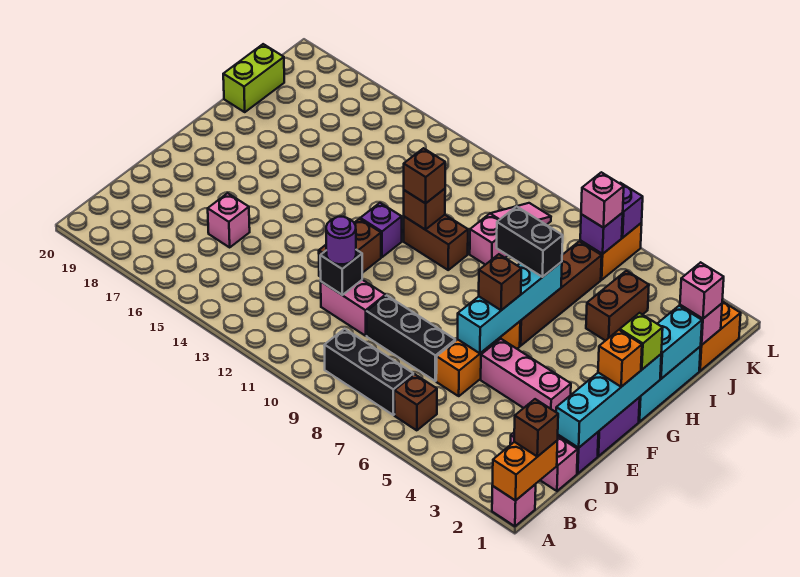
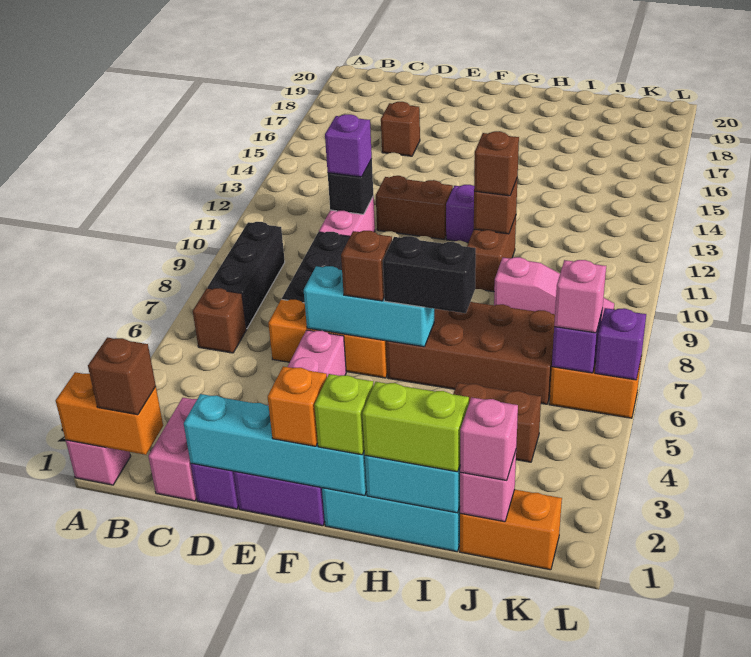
purple 1x1 round brick [326,217,356,264] -> purple 1x1 brick [325,114,372,177]
pink 1x1 brick [208,193,250,247] -> brown 1x1 brick [381,102,420,156]
cyan 1x4 brick [458,262,562,353] -> cyan 1x3 brick [304,266,434,347]
brown 1x4 brick [520,241,602,346] -> brown 2x4 brick [386,302,555,404]
black 1x2 brick [497,206,563,277] -> black 1x2 brick turned to [383,236,476,313]
lime 1x2 brick [223,44,284,112] -> lime 1x2 brick moved to [362,382,469,472]

